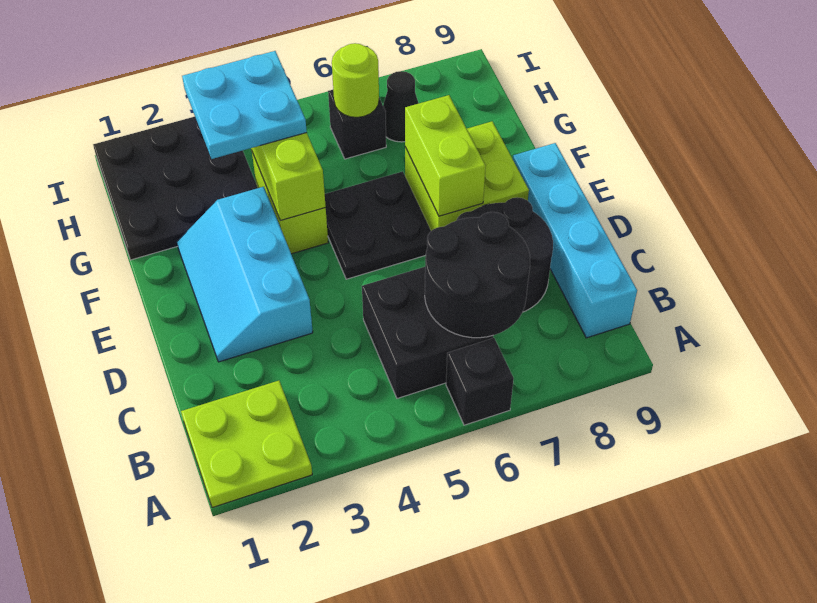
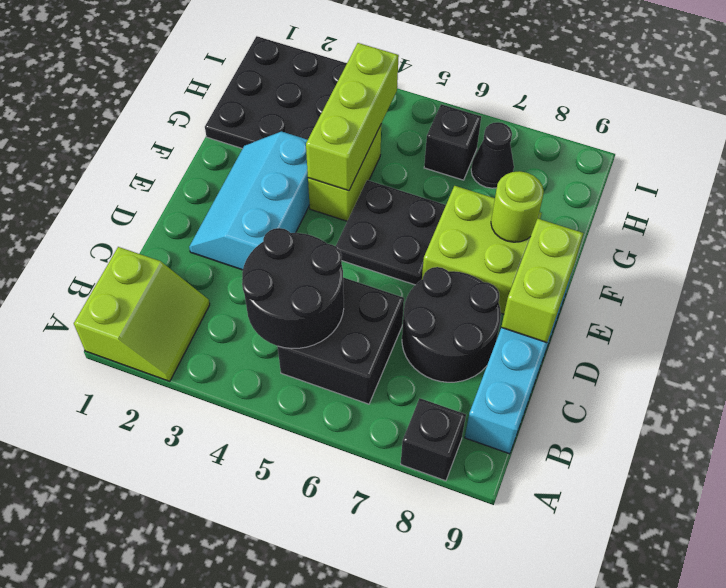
lime 2x2 plate [181,381,312,508] -> lime 2x2 slope [74,247,210,381]
black 1x1 brick [446,338,514,425] -> black 1x1 brick moved to [401,398,466,481]
black 2x2 round brick [425,212,530,338] -> black 2x2 round brick moved to [242,228,344,349]
lime 1x2 brick [405,95,486,216] -> lime 1x2 brick moved to [501,219,584,343]
cyan 2x2 plate [182,51,307,159] -> none
lime 1x1 round brick [332,43,379,117] -> lime 1x1 round brick moved to [491,171,544,242]

